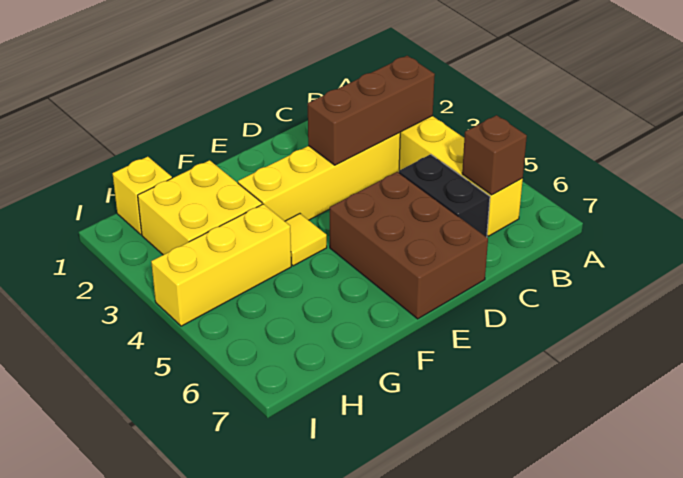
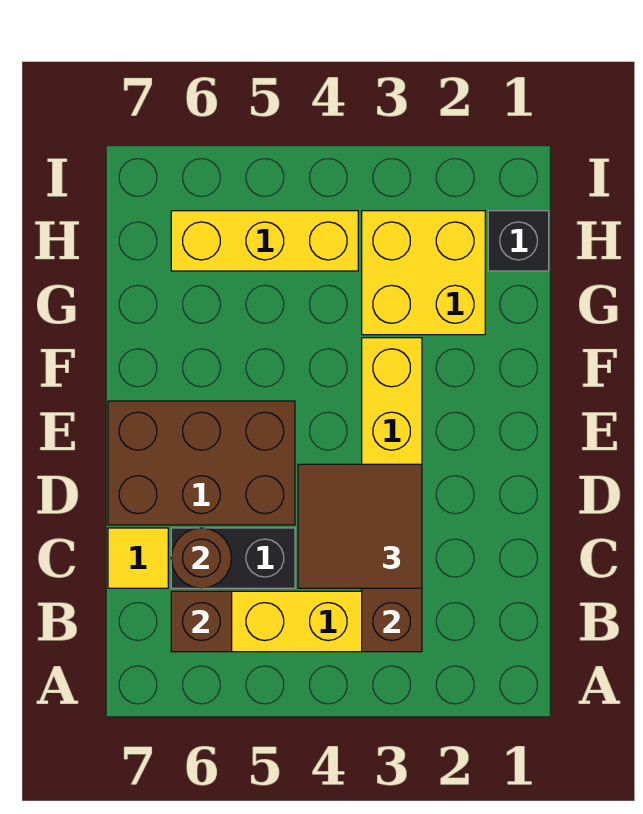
none -> brown 2x2 tile [298,464,422,588]
none -> brown 1x1 round brick [171,528,232,588]
yellow 1x1 tile [285,214,327,266] -> yellow 1x1 tile moved to [108,528,168,588]
yellow 1x3 brick [151,204,291,326] -> yellow 1x3 brick turned to [171,211,358,271]
yellow 1x1 brick [112,157,172,234] -> black 1x1 brick [488,211,549,271]

